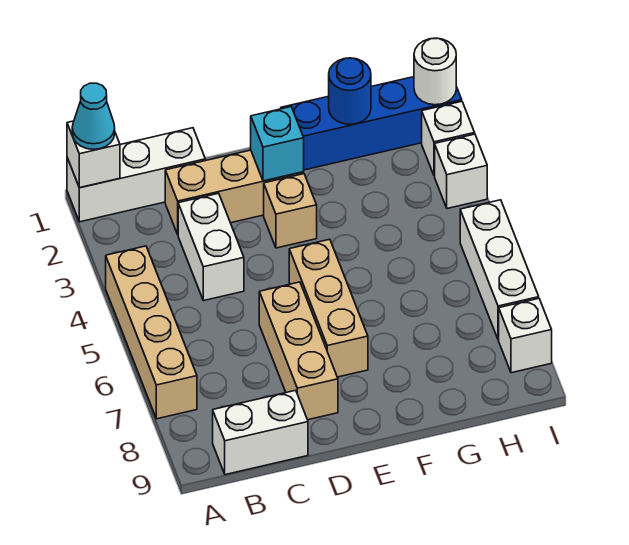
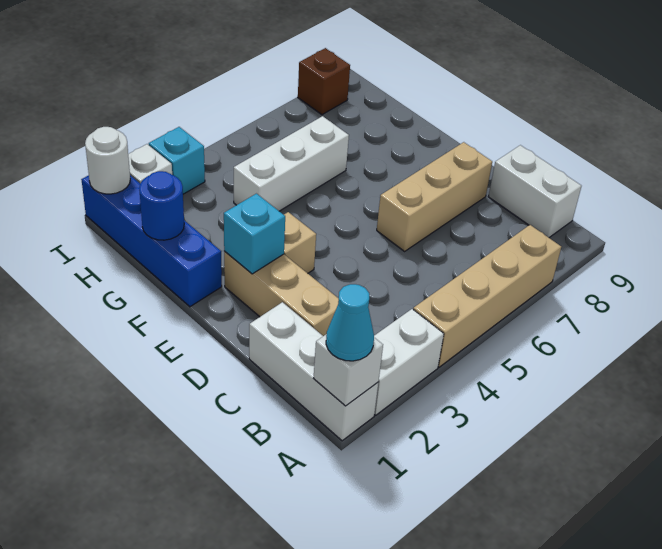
white 1x2 brick [178,193,244,301] -> white 1x2 brick moved to [374,309,444,415]
tan 1x3 brick [289,239,368,377] -> none
white 1x1 brick [435,134,487,208] -> cyan 1x1 brick [149,127,205,194]
white 1x3 brick [460,200,539,340] -> white 1x3 brick moved to [234,116,349,211]
white 1x1 brick [499,298,552,373] -> brown 1x1 brick [298,48,350,115]

